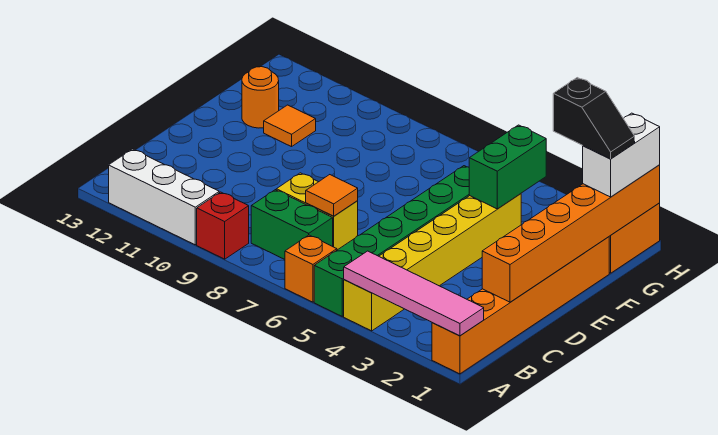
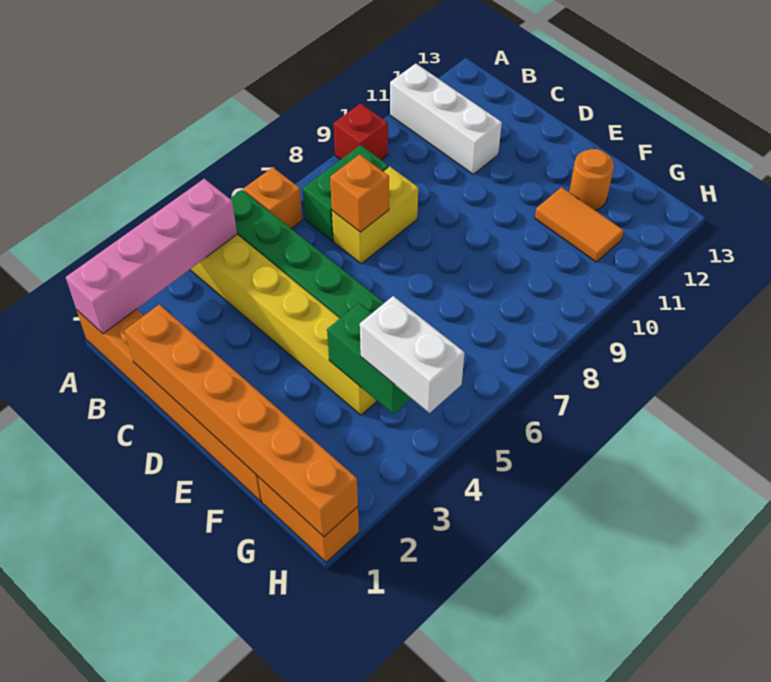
pink 1x4 tile [344,251,484,336] -> pink 1x4 brick [66,179,237,334]
white 1x3 brick [109,149,219,245] -> white 1x3 brick turned to [390,64,502,174]
orange 1x1 tile [306,175,358,216] -> orange 1x1 brick [330,154,389,232]
orange 1x1 tile [264,105,316,147] -> orange 1x2 tile [535,187,624,262]
white 1x2 brick [583,113,660,197] -> white 1x2 brick moved to [360,296,465,413]
black 1x2 slope [553,78,635,159] -> none

